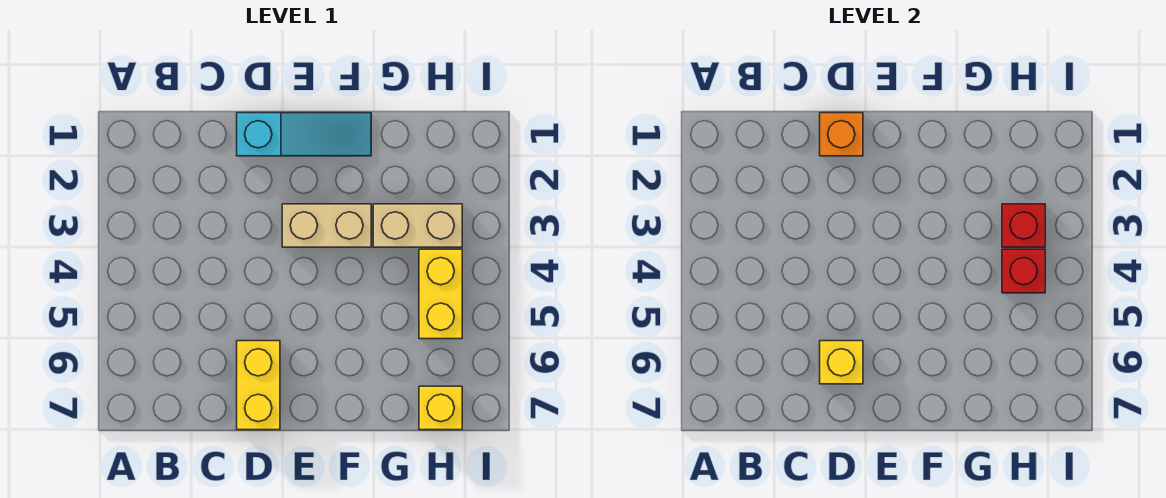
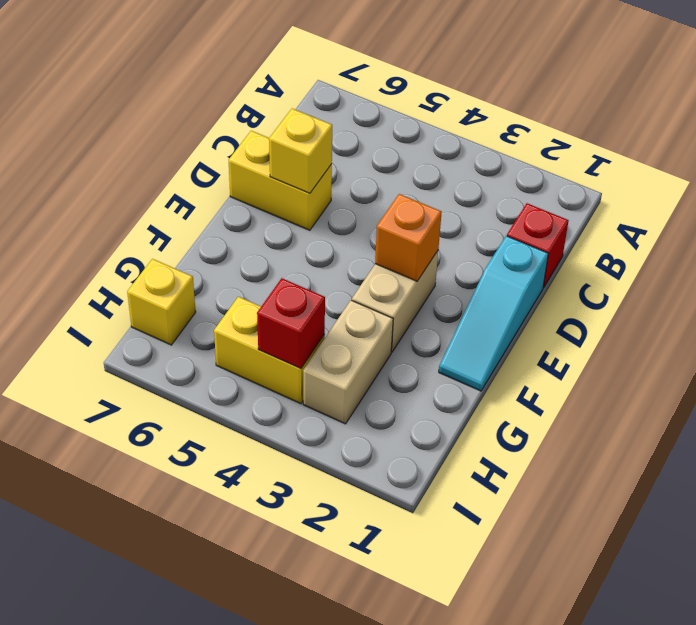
orange 1x1 brick [820,113,863,156] -> orange 1x1 brick moved to [375,194,442,281]
red 1x1 brick [1002,204,1045,247] -> red 1x1 brick moved to [507,203,569,288]

